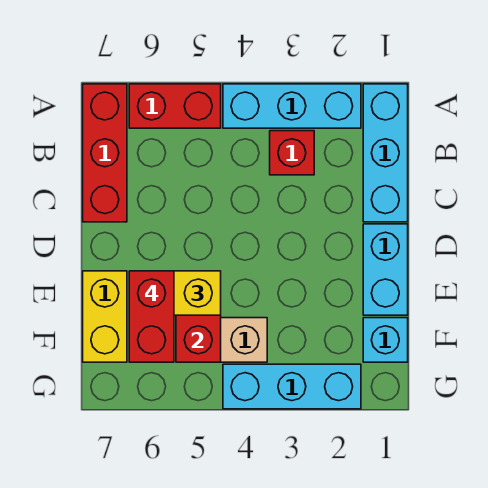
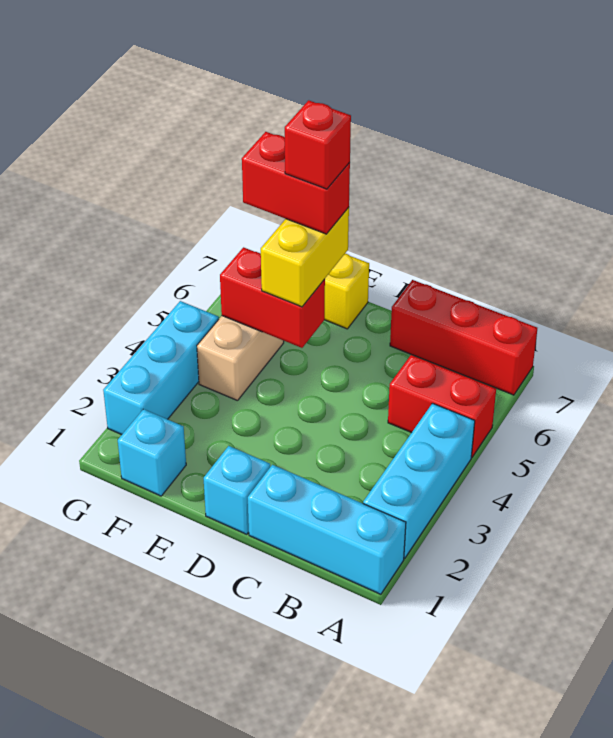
red 1x2 brick [129,84,221,128] -> red 1x2 brick turned to [388,355,496,457]
red 1x1 brick [270,131,314,175] -> red 1x1 brick moved to [285,100,351,189]
cyan 1x2 brick [363,224,408,315] -> cyan 1x1 brick [204,446,270,534]

